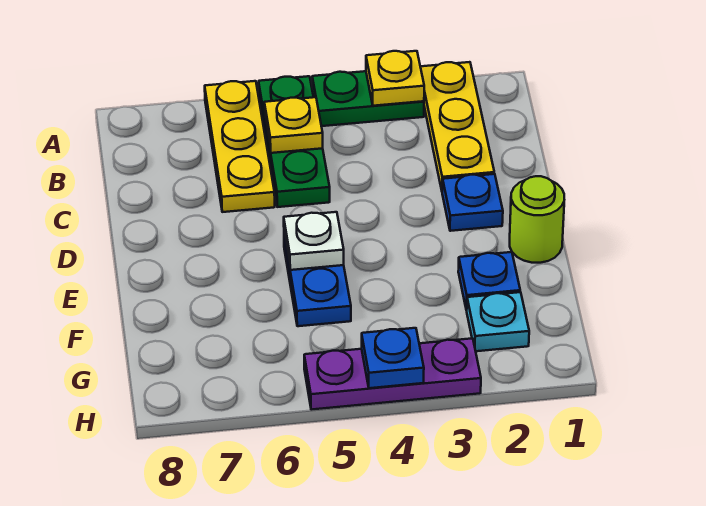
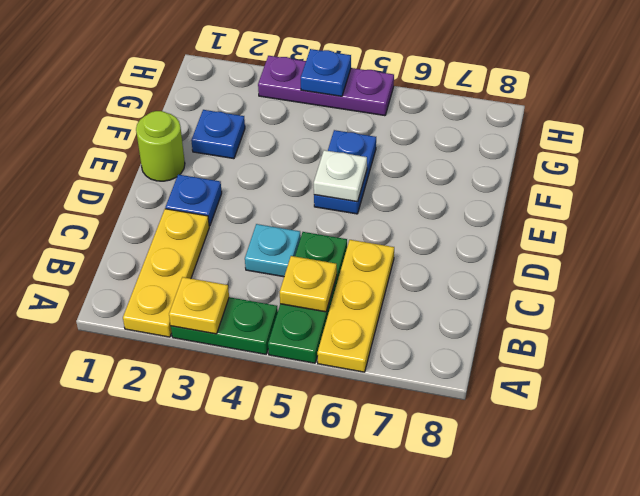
cyan 1x1 plate [467,292,529,351] -> cyan 1x1 plate moved to [245,224,301,277]

